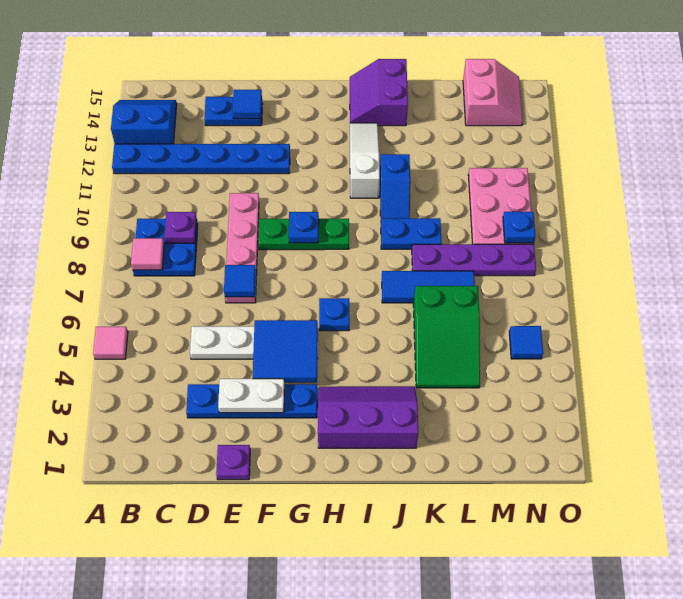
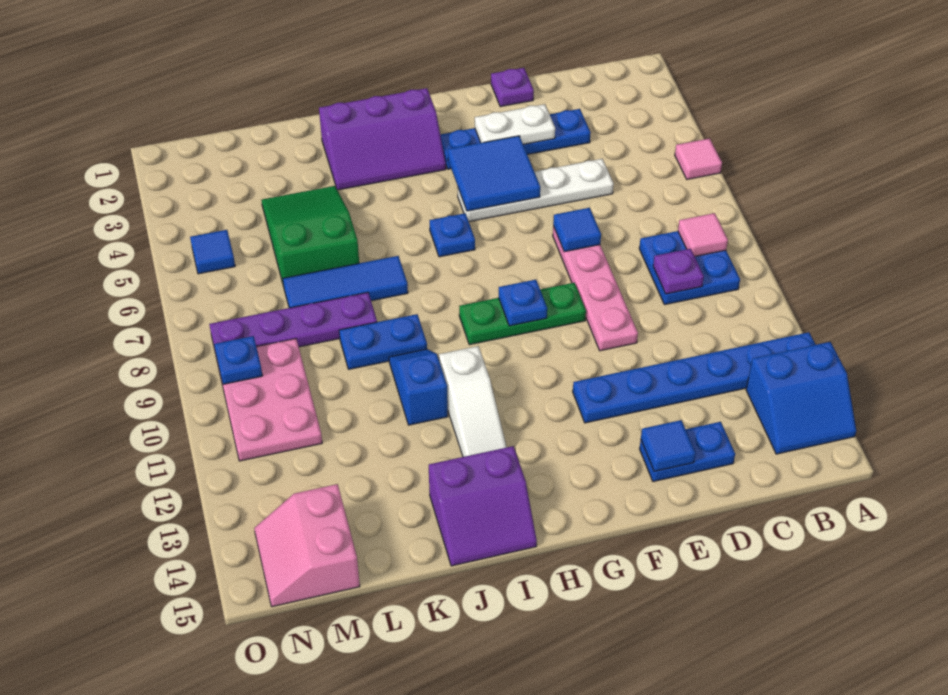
purple 2x2 slope [350,59,408,126] -> purple 2x2 slope turned to [429,446,537,566]

